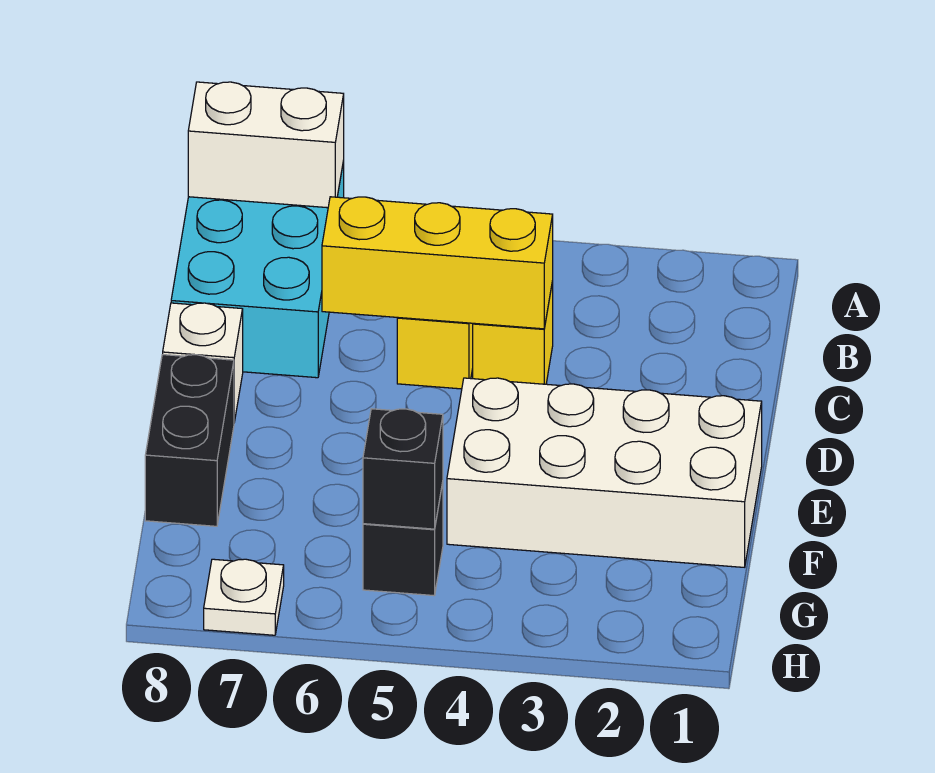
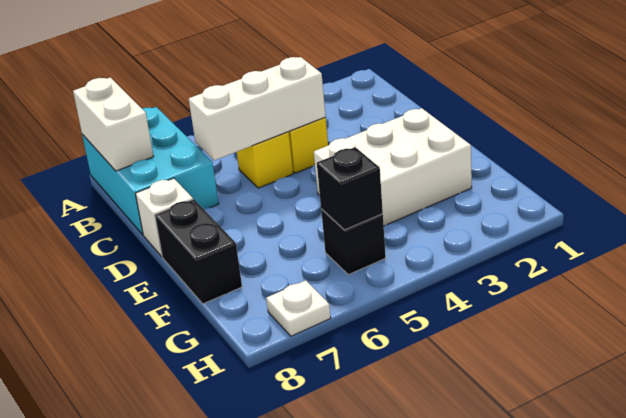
white 1x2 brick [188,82,344,208] -> white 1x2 brick turned to [73,77,154,171]
yellow 1x3 brick [322,197,553,329] -> white 1x3 brick [189,57,326,160]
white 2x4 brick [447,378,762,567] -> white 2x3 brick [314,108,472,226]

